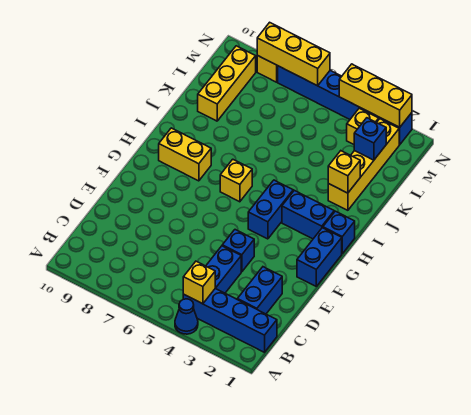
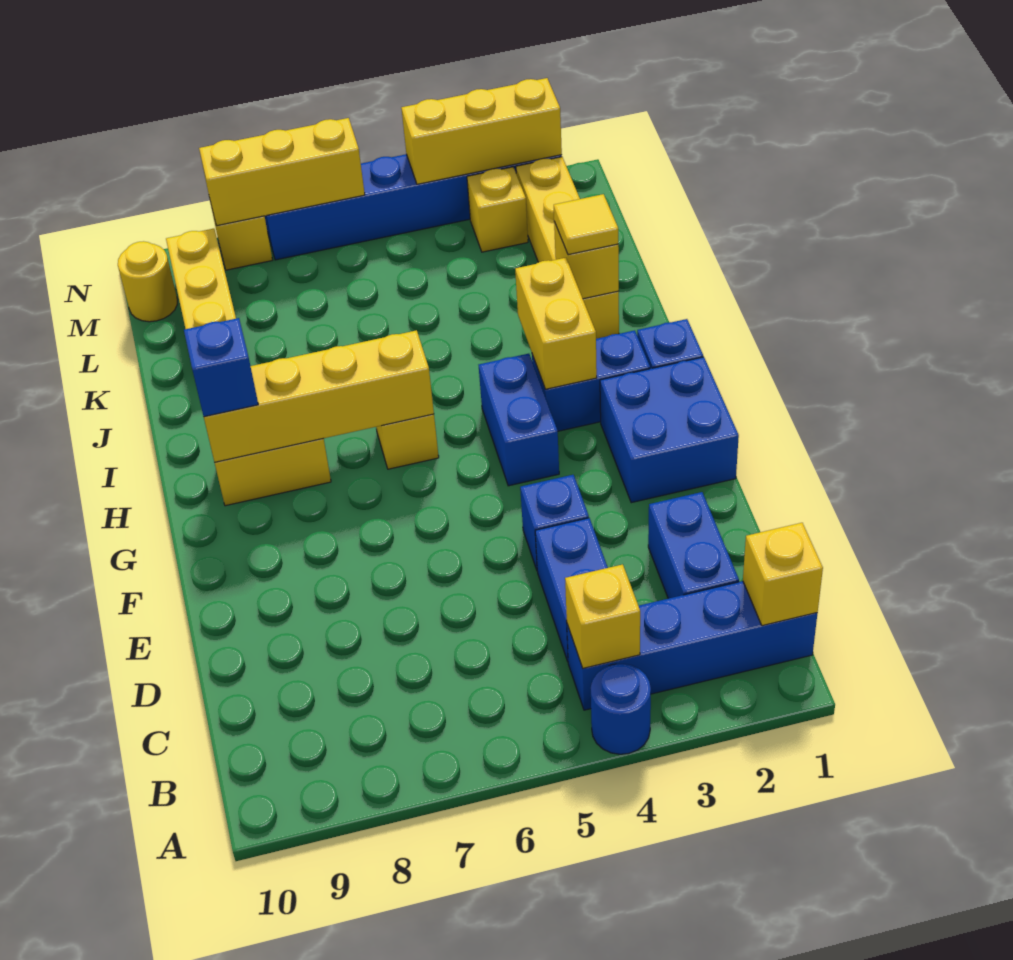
blue 1x1 cone [175,299,198,334] -> blue 1x1 round brick [591,664,651,754]
none -> yellow 1x1 brick [743,523,823,626]
blue 1x2 brick [297,228,342,286] -> blue 2x2 brick [600,357,739,503]
none -> yellow 1x2 brick [515,258,597,389]
none -> yellow 1x4 brick [204,330,434,462]
none -> yellow 1x1 tile [554,194,618,255]
blue 1x1 brick [354,118,386,160] -> blue 1x1 brick moved to [184,318,258,417]
none -> yellow 1x1 round brick [118,241,177,322]

